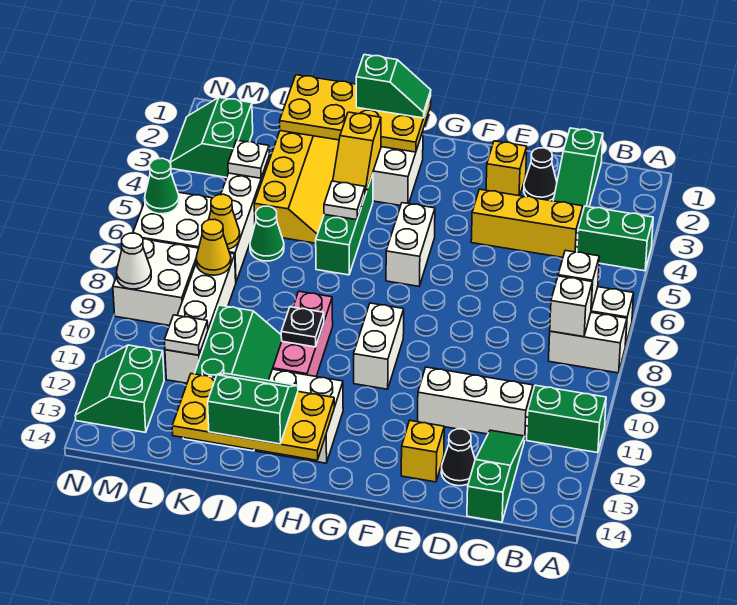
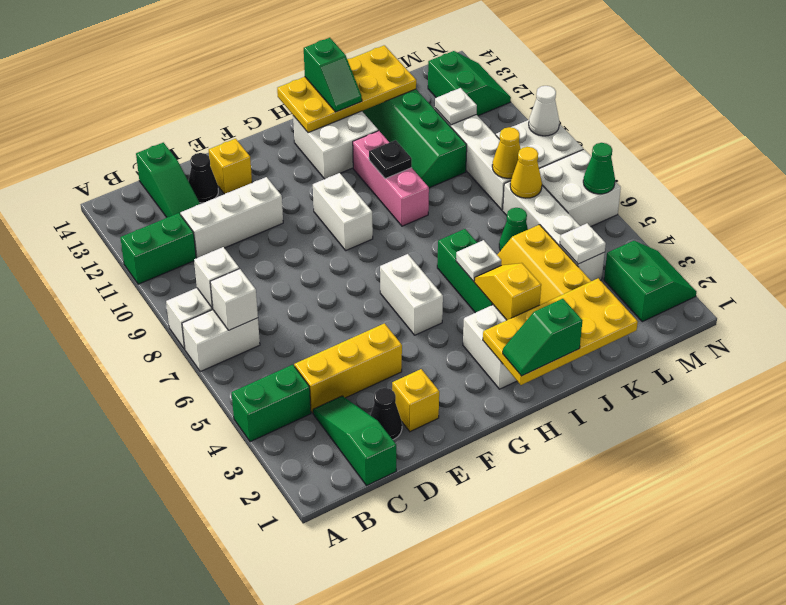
green 2x2 slope [208,374,298,444] -> green 1x2 slope [304,38,362,112]

